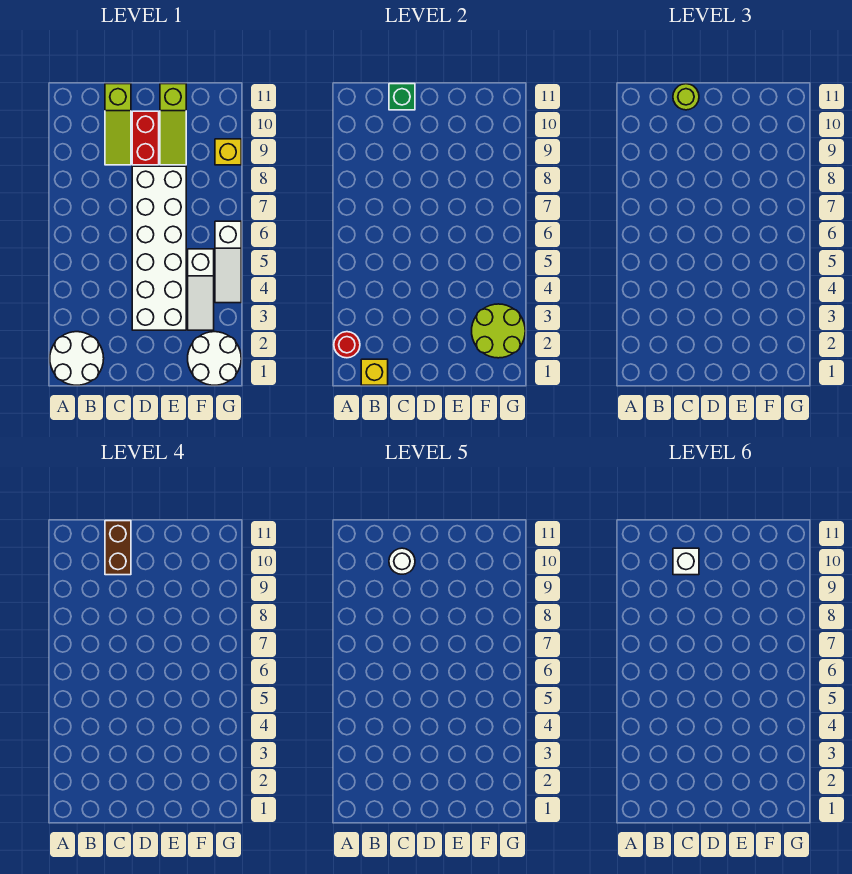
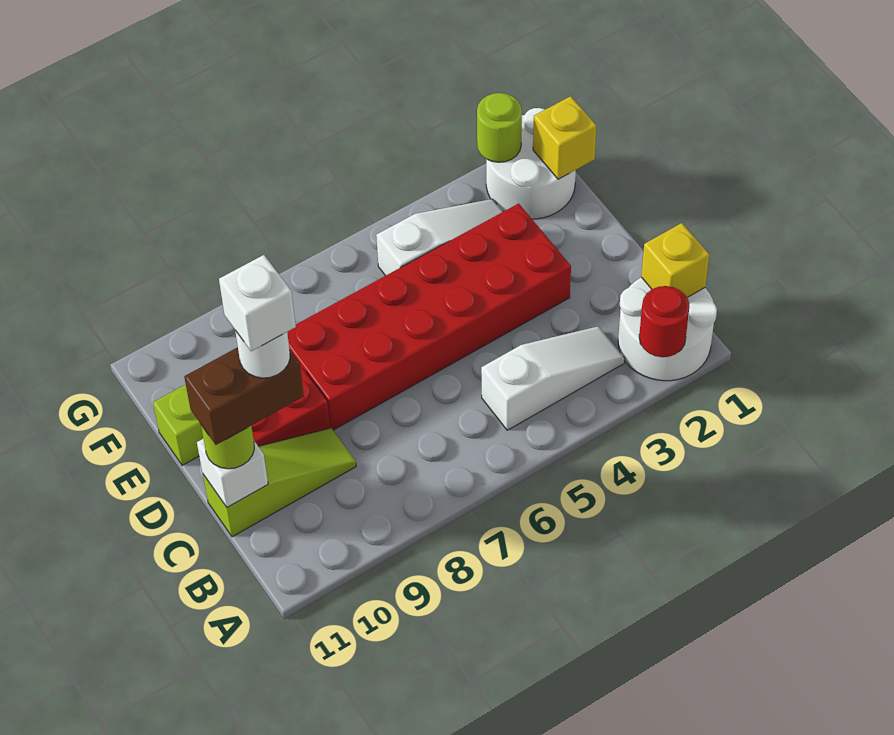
green 1x1 brick [389,84,415,110] -> white 1x1 brick [197,439,268,507]
white 2x6 brick [132,166,186,330] -> red 2x6 brick [287,203,571,430]
lime 2x2 round brick [472,304,525,358] -> lime 1x1 round brick [477,93,522,162]
white 1x3 slope [215,221,241,303] -> white 1x3 slope moved to [481,326,625,430]
yellow 1x1 brick [215,139,241,165] -> yellow 1x1 brick moved to [533,96,596,179]

